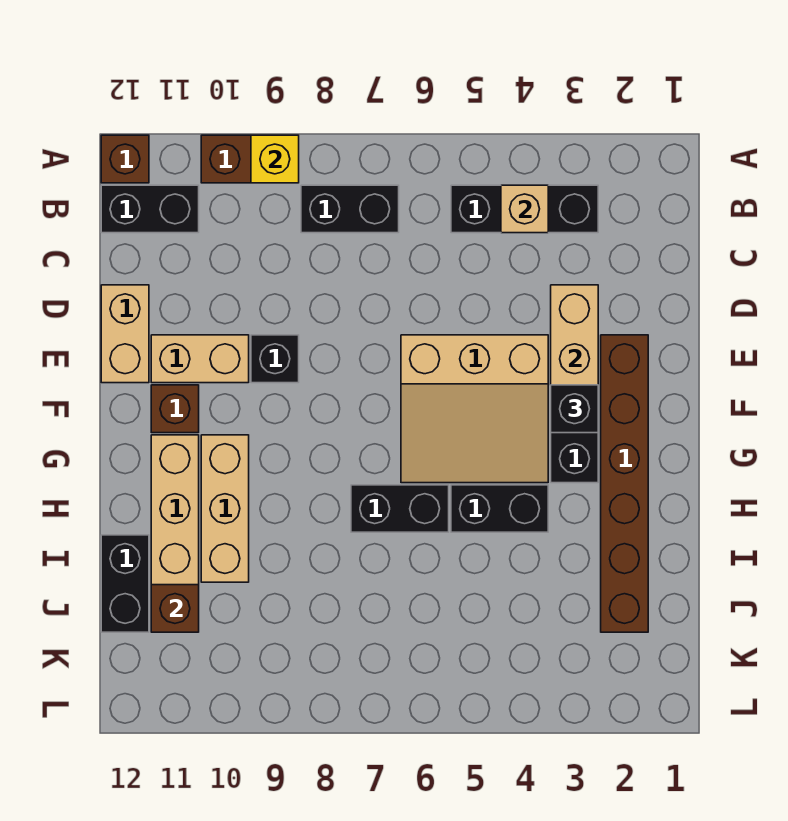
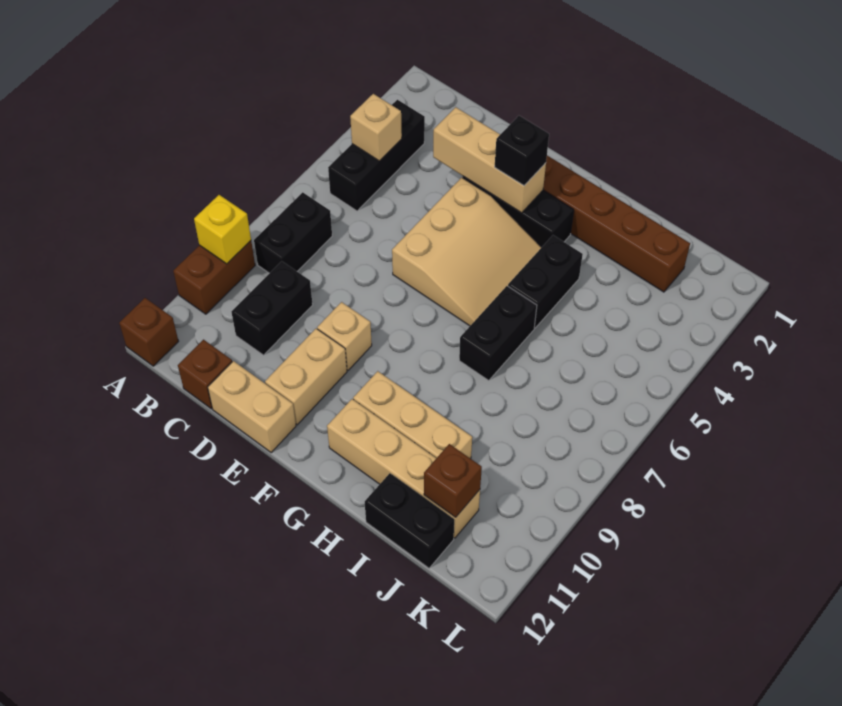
black 1x2 brick [101,185,199,233] -> black 1x2 brick moved to [231,261,313,355]
black 1x1 brick [251,335,299,383] -> tan 1x1 brick [317,302,372,370]
brown 1x1 brick [151,385,199,433] -> brown 1x1 brick moved to [178,340,232,409]

